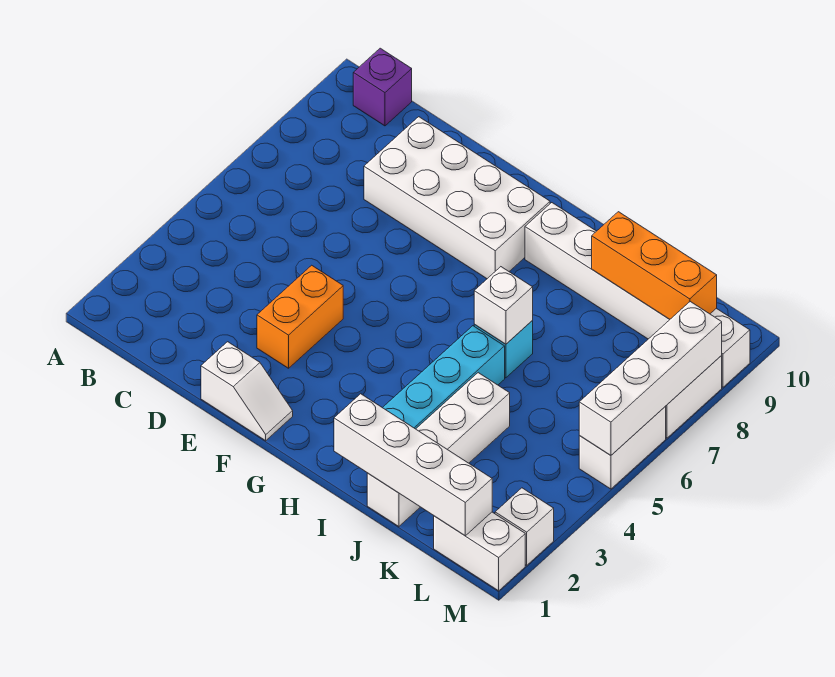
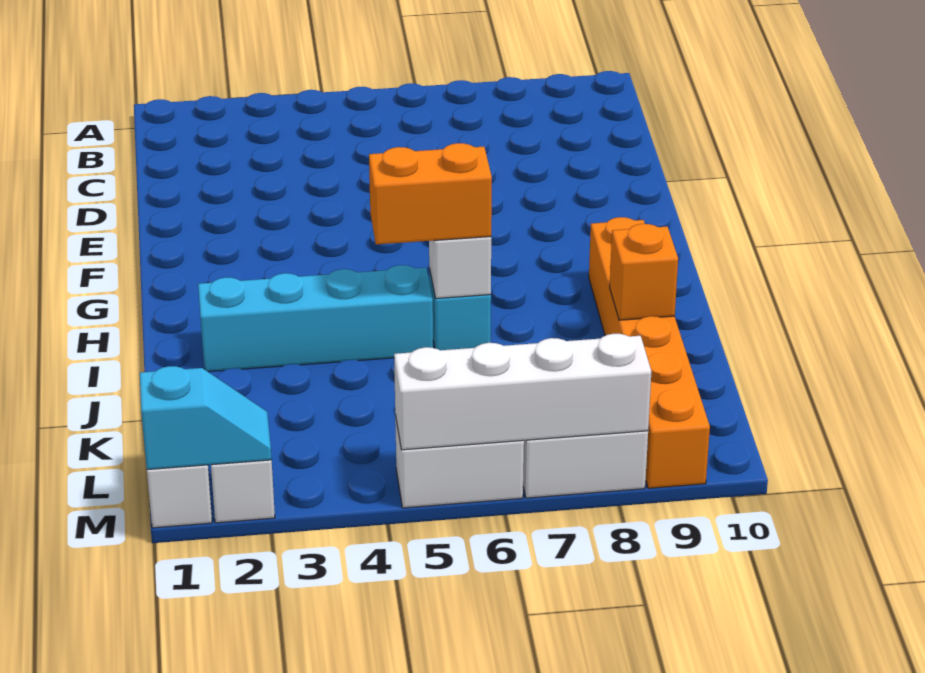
purple 1x1 brick [353,48,412,126] -> none
white 2x4 brick [364,117,550,279] -> none
white 1x2 slope [201,342,293,441] -> none
orange 1x2 brick [257,265,343,368] -> orange 1x2 brick moved to [369,143,492,245]
white 1x6 brick [525,203,750,387] -> orange 1x6 brick [589,217,710,488]
white 1x4 brick [334,394,492,536] -> none
white 1x4 brick [367,373,510,526] -> none
orange 1x3 brick [592,212,717,319] -> orange 1x1 brick [610,224,678,320]
none -> cyan 1x2 slope [140,366,272,470]

